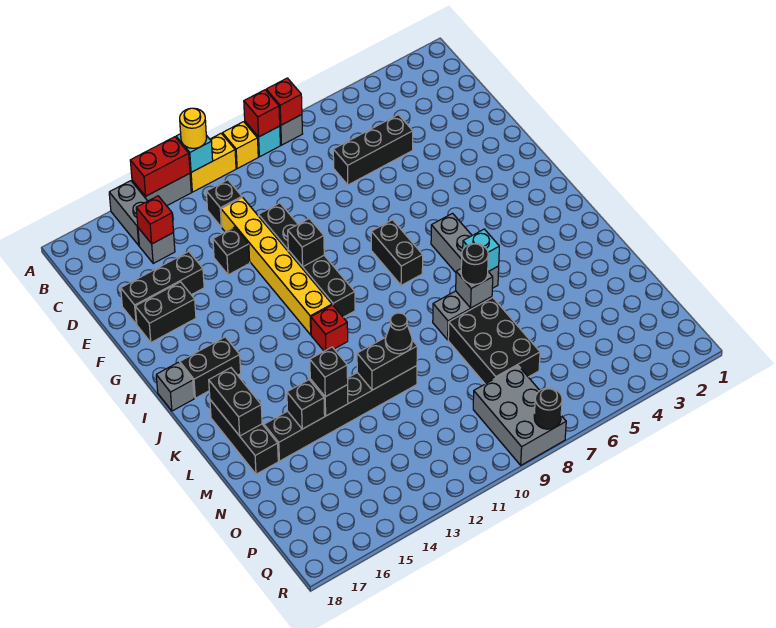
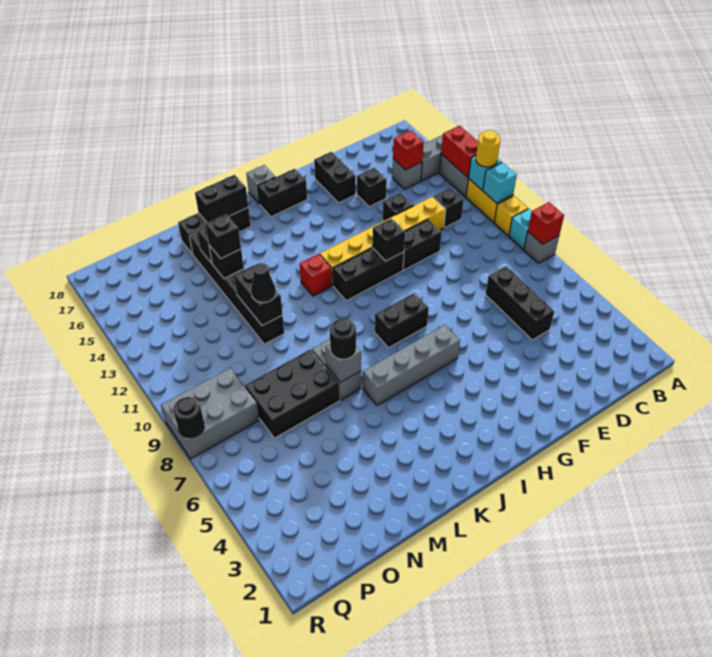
red 1x1 brick [244,90,280,137] -> none
black 1x3 brick [121,252,204,324] -> black 1x1 brick [357,168,387,207]
grey 1x3 brick [431,213,499,288] -> grey 1x4 brick [363,325,460,405]
black 1x2 brick [180,337,241,398] -> black 1x2 brick turned to [258,169,307,217]
cyan 1x1 brick [463,229,499,271] -> cyan 1x1 brick moved to [483,163,517,203]

